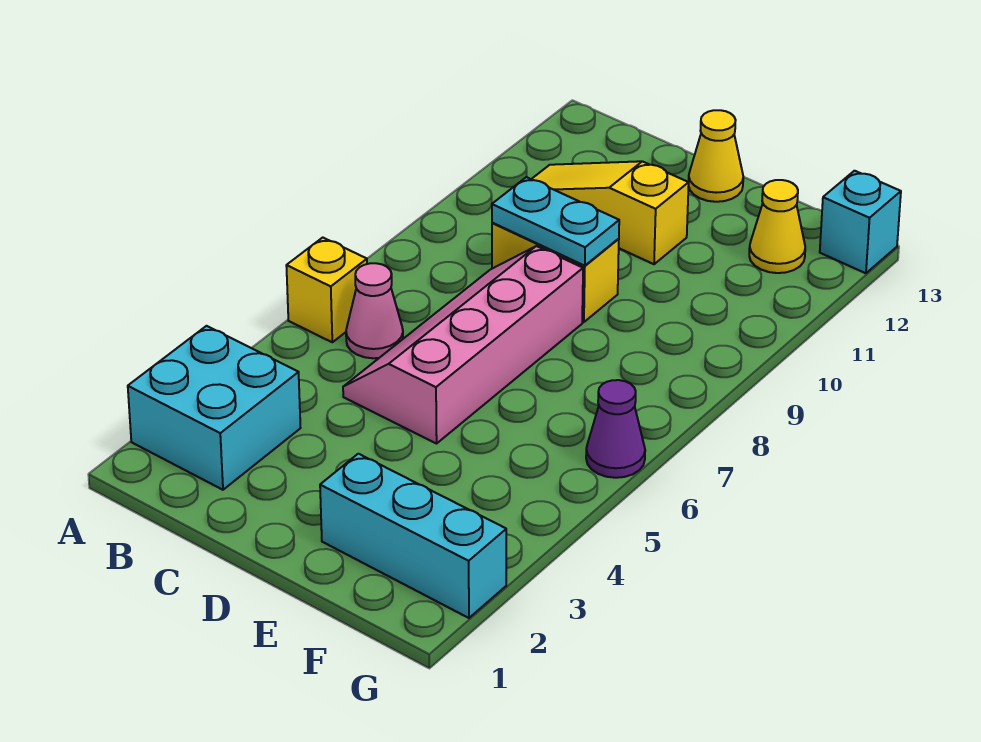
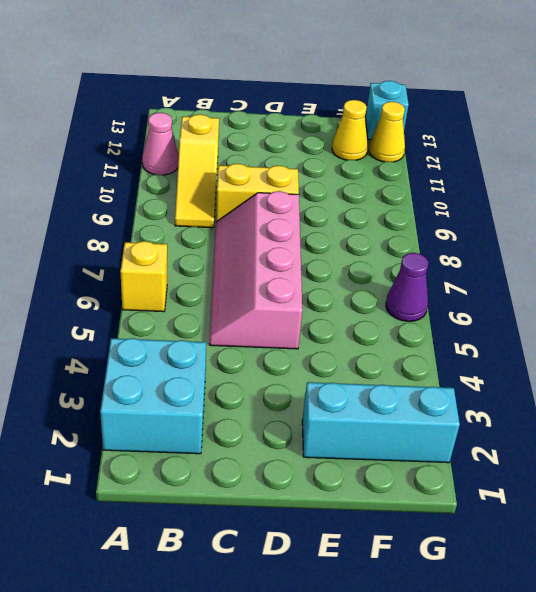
pink 1x1 cone [346,263,403,358] -> pink 1x1 cone moved to [142,113,179,175]
yellow 1x3 slope [532,161,689,264] -> yellow 1x3 slope turned to [175,114,219,228]
cyan 1x2 plate [492,177,619,266] -> none
yellow 1x1 cone [688,110,743,202] -> yellow 1x1 cone moved to [369,102,405,162]

